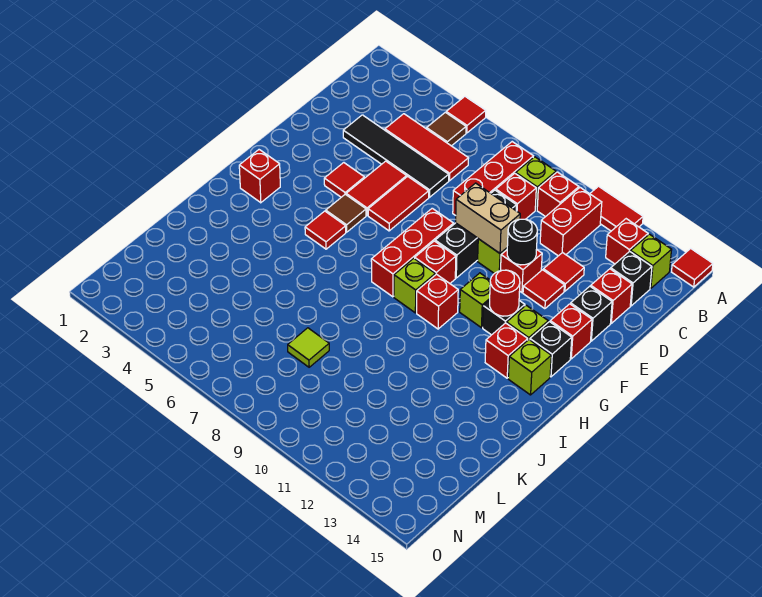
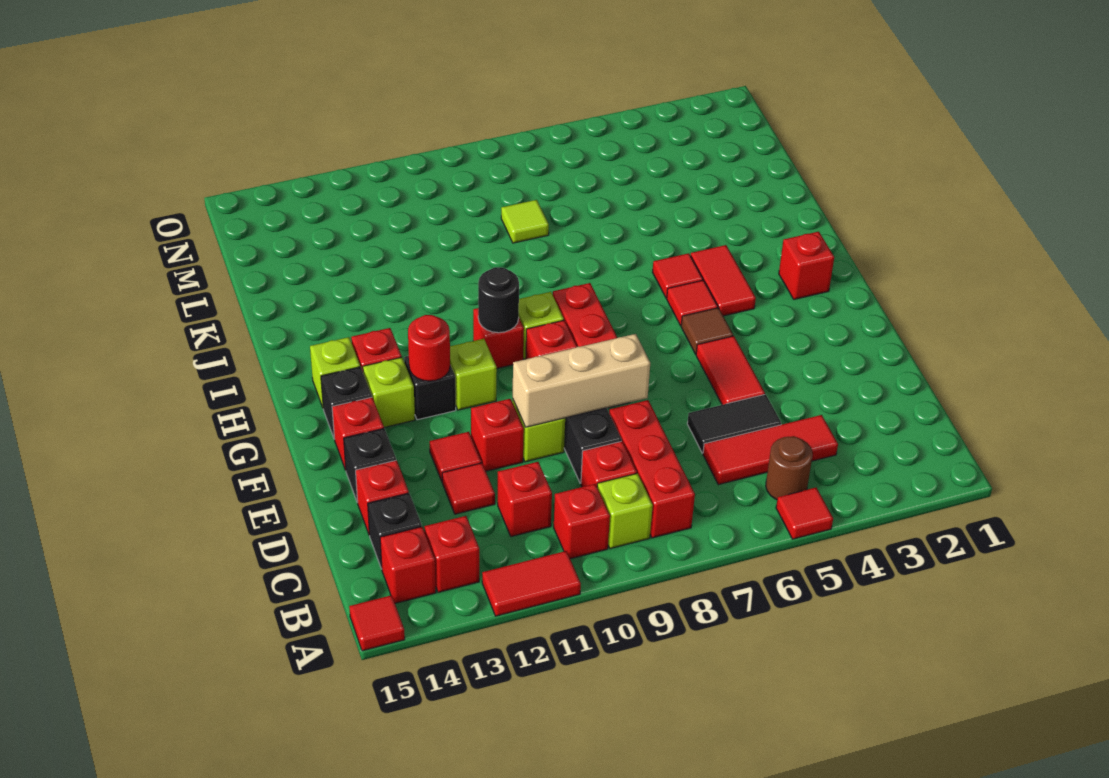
brown 1x1 tile [427,112,466,146] -> brown 1x1 round brick [766,436,813,500]
red 1x2 brick [540,188,602,256] -> red 1x1 brick [498,462,552,537]
lime 1x1 brick [630,234,672,288] -> red 1x1 brick [380,527,436,603]
black 1x4 tile [343,115,449,197] -> black 1x2 tile [687,394,781,453]
red 1x2 tile [368,176,429,231] -> red 1x2 tile moved to [691,245,756,316]
tan 1x2 brick [456,183,520,253] -> tan 1x3 brick [513,334,650,427]
black 1x1 round brick [507,219,537,265] -> black 1x1 round brick moved to [478,267,519,333]
red 1x1 tile [324,163,364,197] -> red 1x1 tile moved to [652,253,703,298]

